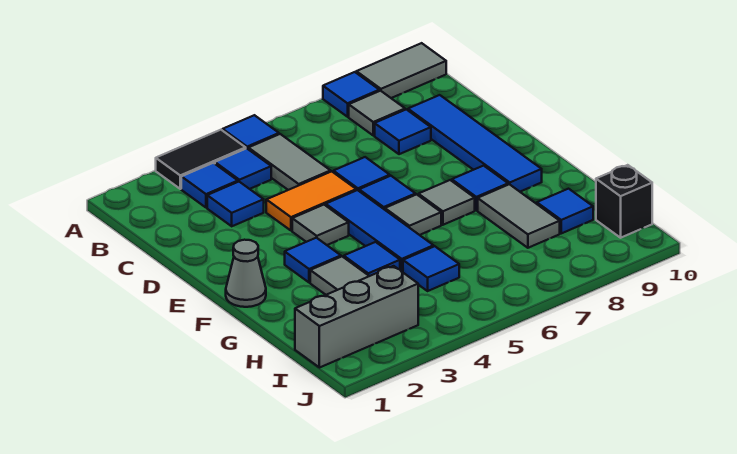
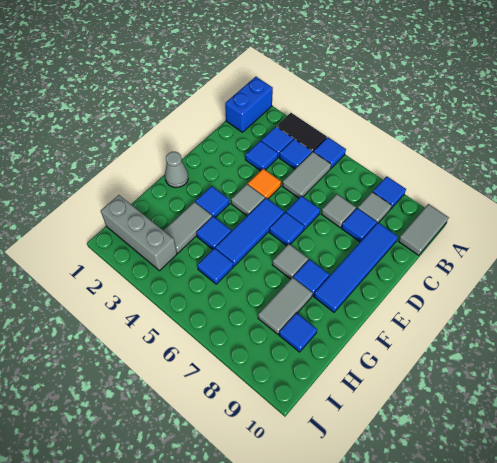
none -> blue 1x2 brick [225,77,273,132]
grey 1x2 tile [356,43,446,98] -> grey 1x2 tile turned to [398,204,449,255]
orange 1x2 tile [266,171,356,231] -> orange 1x1 tile [248,169,281,199]
grey 1x1 tile [385,194,441,235] -> grey 1x1 tile moved to [321,194,356,228]
black 1x1 brick [596,165,652,238] -> none

